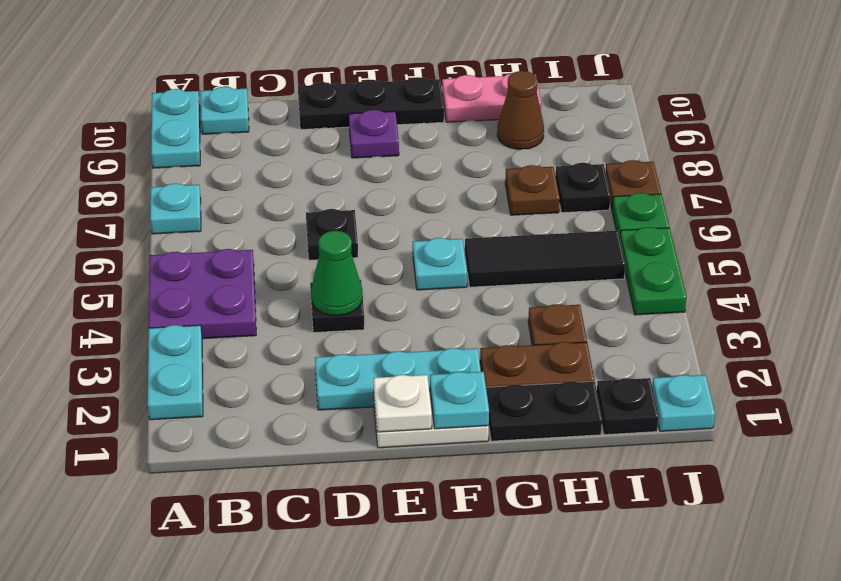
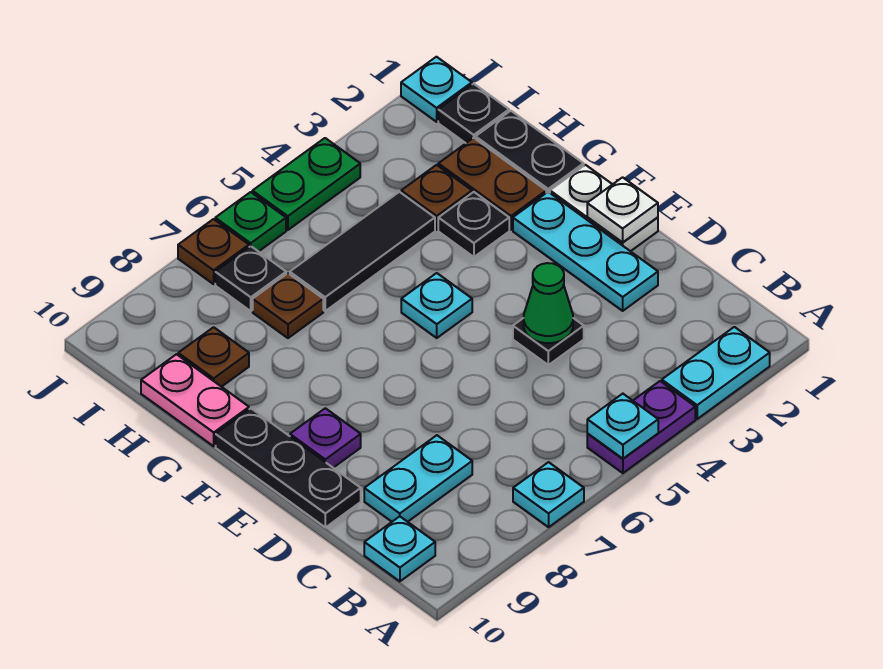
purple 2x2 plate [149,249,256,339] -> purple 1x2 plate [587,381,695,473]
cyan 1x2 plate [151,89,200,168] -> cyan 1x2 plate moved to [364,435,472,522]
black 1x1 plate [306,209,358,260] -> black 1x1 plate moved to [438,192,509,257]
cyan 1x1 plate [430,372,489,429] -> cyan 1x1 plate moved to [587,394,658,459]
black 1x3 tile [465,231,625,287] -> black 1x3 tile turned to [290,192,435,311]
brown 1x1 cone [497,71,544,149] -> brown 1x1 plate [178,327,249,387]

